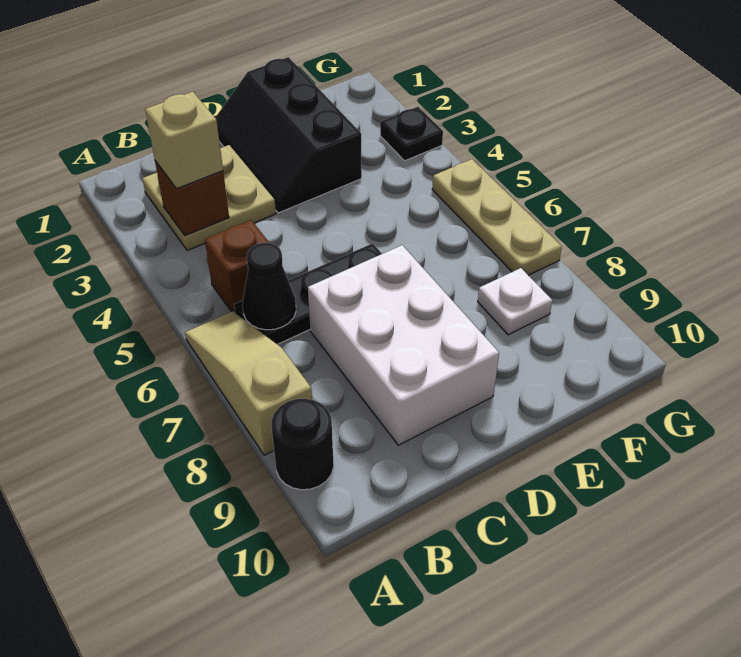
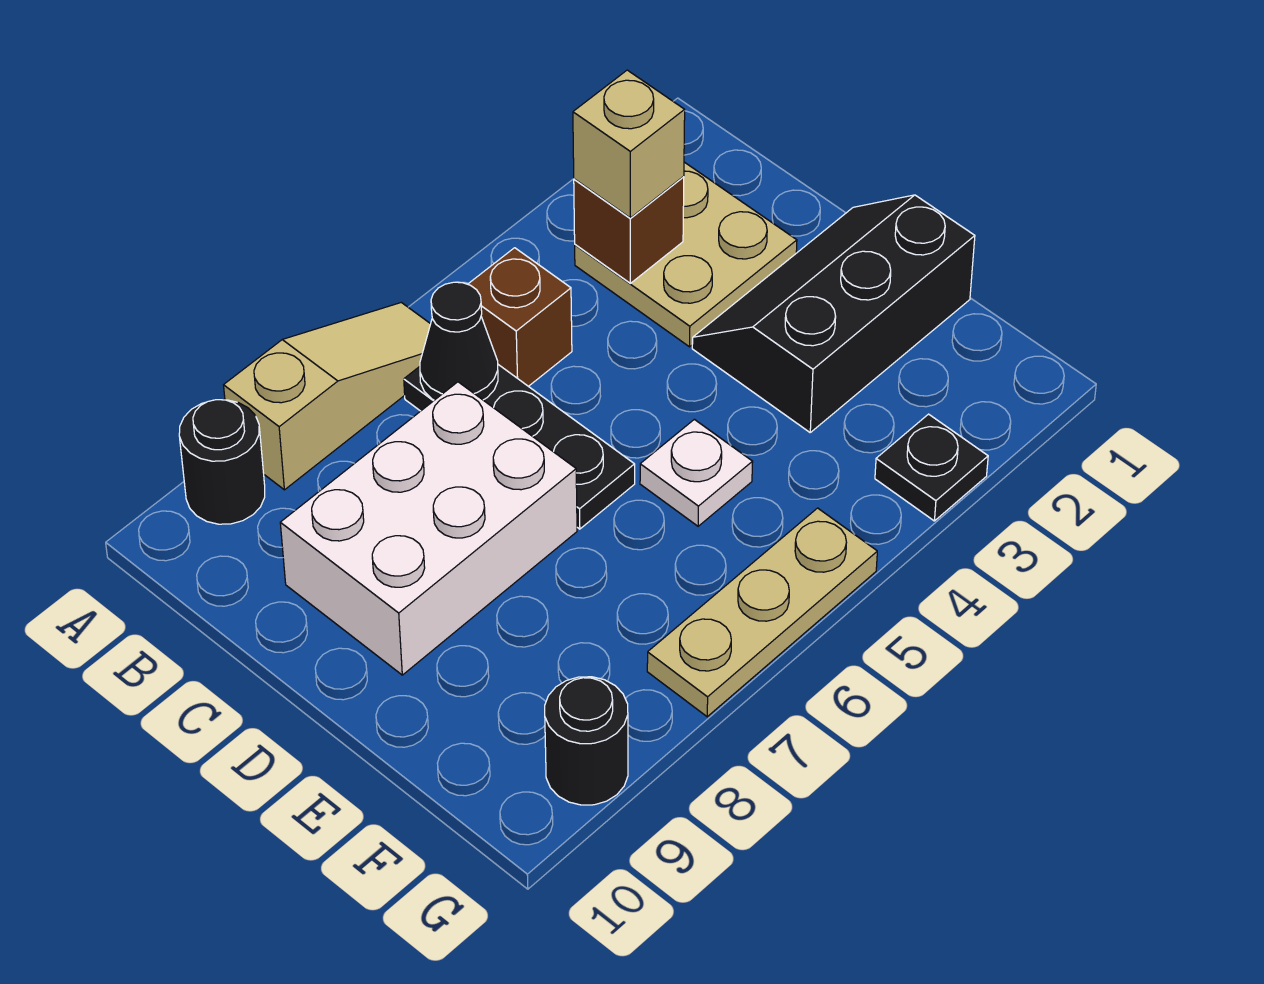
white 1x1 plate [478,268,552,335] -> white 1x1 plate moved to [640,419,753,526]
none -> black 1x1 round brick [545,677,628,805]

